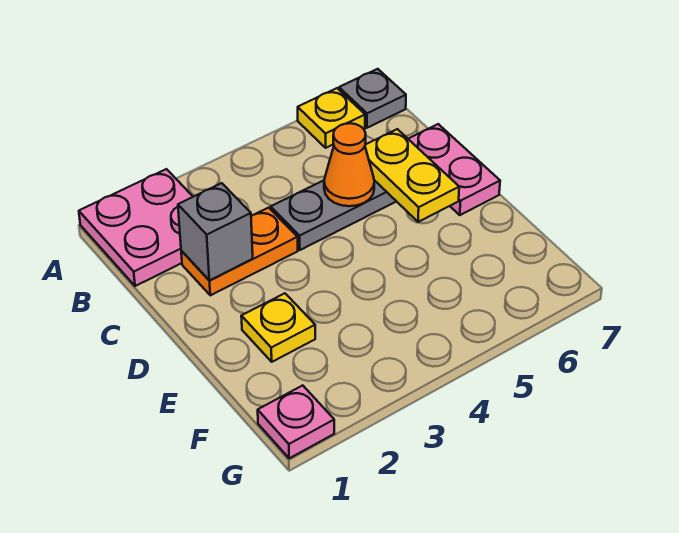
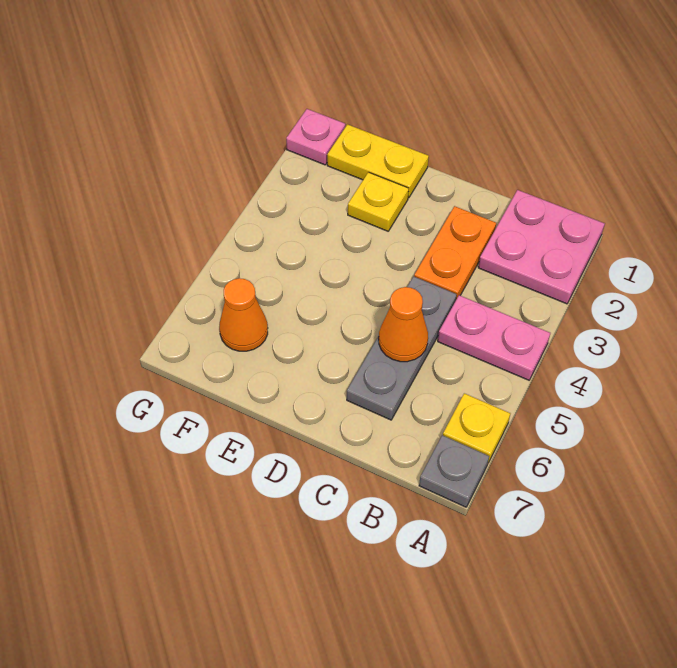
grey 1x1 brick [178,183,253,280] -> none
yellow 1x2 plate [365,129,459,222] -> yellow 1x2 plate moved to [327,124,429,198]
pink 1x2 plate [409,124,500,215] -> pink 1x2 plate moved to [438,295,550,380]
none -> orange 1x1 cone [219,278,268,351]

